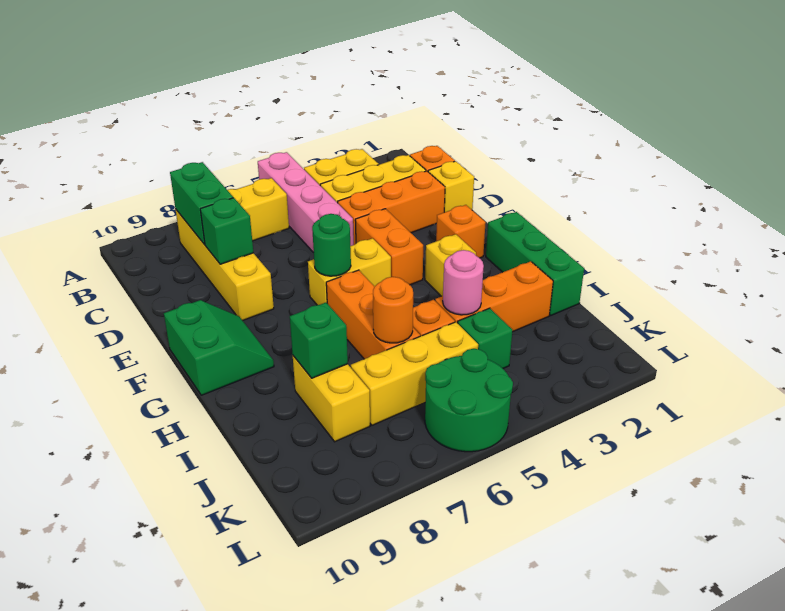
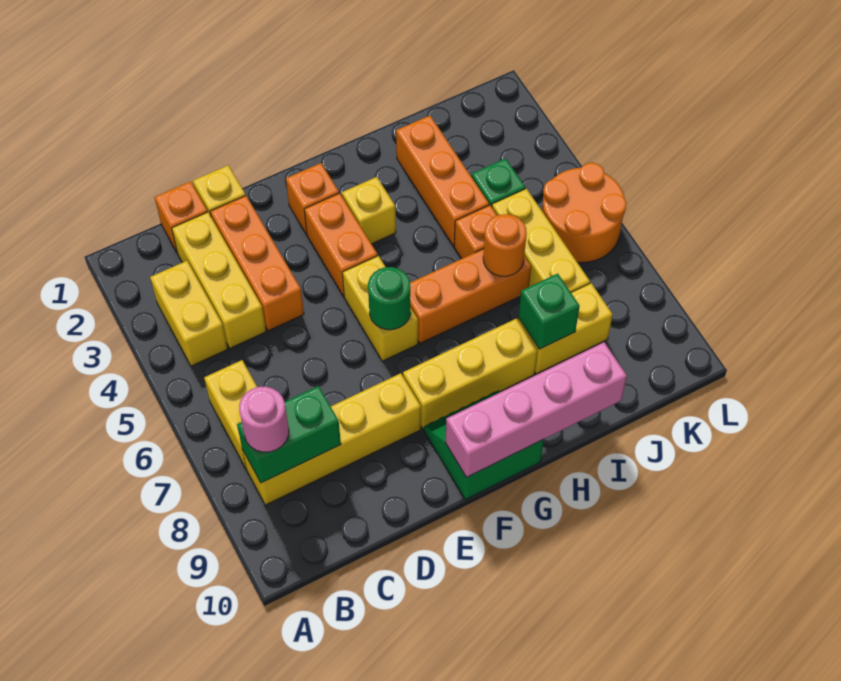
pink 1x4 brick [258,152,354,253] -> pink 1x4 brick moved to [445,342,627,477]
green 1x1 brick [200,198,253,264] -> none
orange 1x2 brick [355,209,423,285] -> orange 1x2 brick turned to [304,193,378,296]
none -> yellow 1x3 brick [403,319,537,429]
green 1x3 brick [486,212,584,315] -> none
pink 1x1 round brick [443,250,484,315] -> pink 1x1 round brick moved to [239,387,289,452]
green 2x2 round brick [425,349,513,452] -> orange 2x2 round brick [542,163,627,262]

